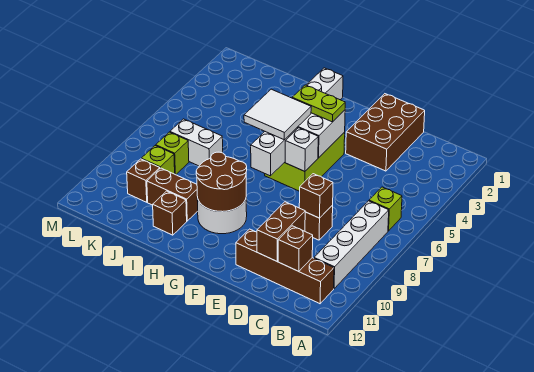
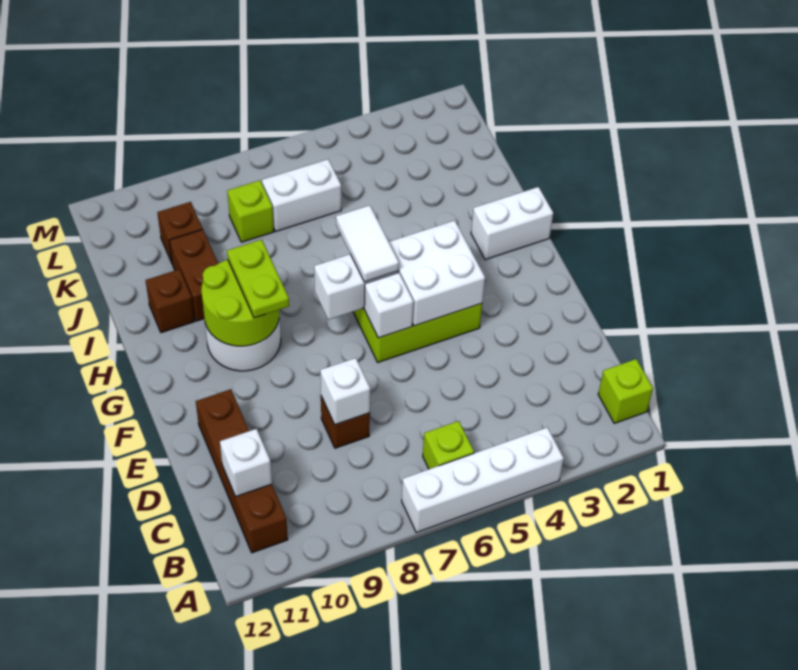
white 1x4 brick [314,201,389,289] -> white 1x4 brick moved to [402,427,564,532]
brown 1x1 brick [278,226,313,271] -> white 1x1 brick [220,429,272,497]
brown 2x3 brick [346,94,425,171] -> none
brown 1x1 brick [299,174,333,218] -> white 1x1 brick [320,358,370,425]
brown 1x2 brick [257,202,305,261] -> none
lime 1x2 plate [292,85,345,122] -> lime 1x2 plate moved to [227,240,289,318]
white 2x2 tile [244,89,311,140] -> white 1x2 tile [336,205,399,282]
brown 2x2 round brick [196,152,247,212] -> lime 2x2 round brick [201,260,279,346]
white 1x2 brick [170,119,223,166] -> white 1x2 brick turned to [262,159,341,231]
lime 1x1 brick [141,145,175,174] -> lime 1x1 brick moved to [598,359,653,423]

